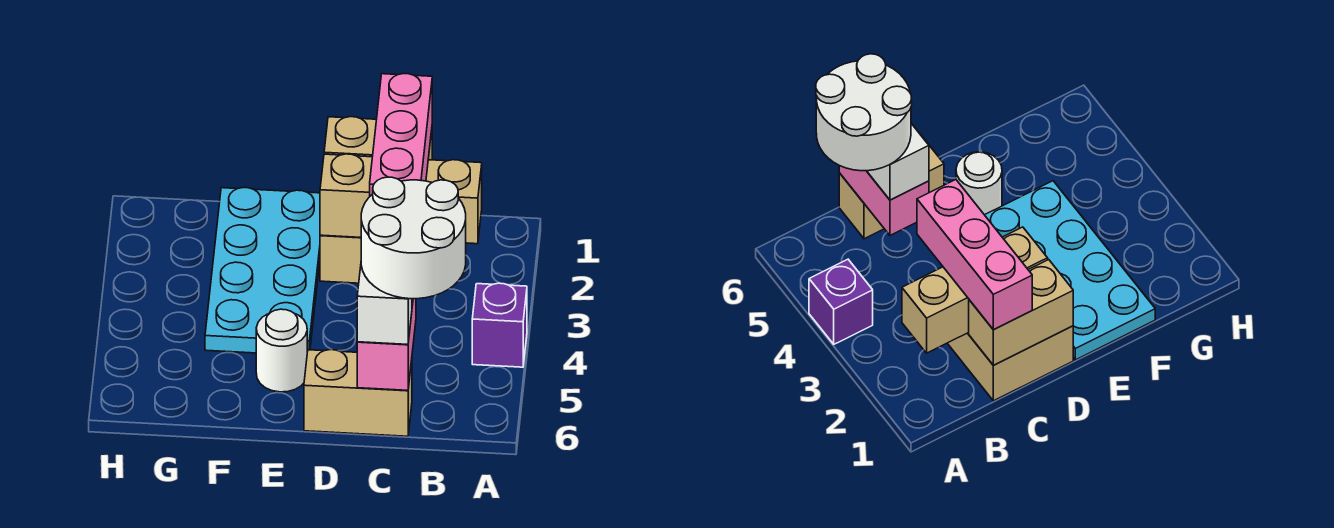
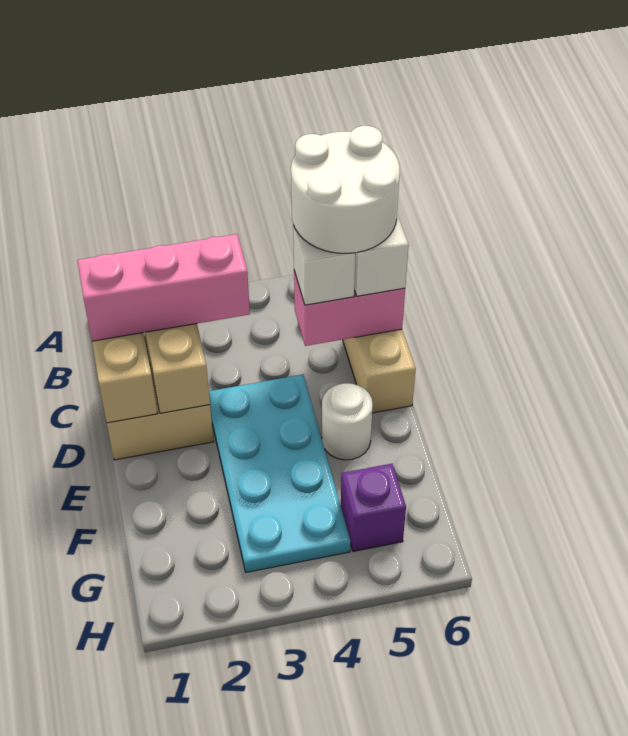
purple 1x1 brick [472,283,527,367] -> purple 1x1 brick moved to [341,464,406,551]
cyan 2x4 plate [205,188,320,353] -> cyan 2x4 plate turned to [209,375,351,572]

